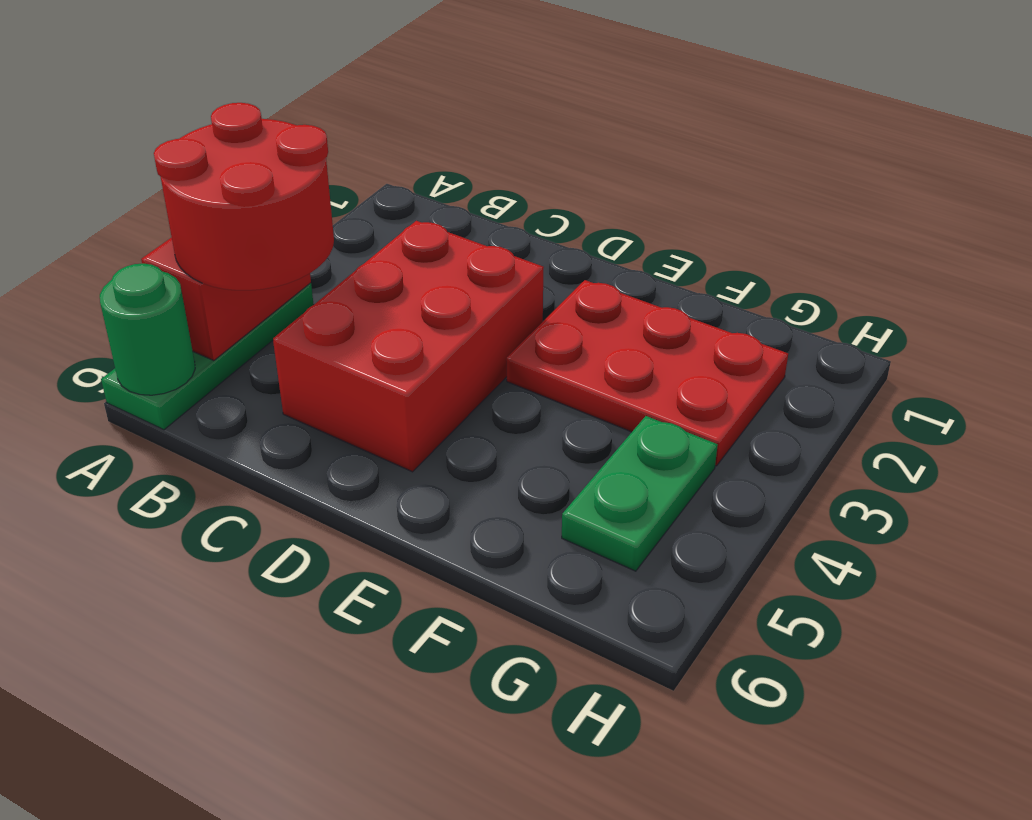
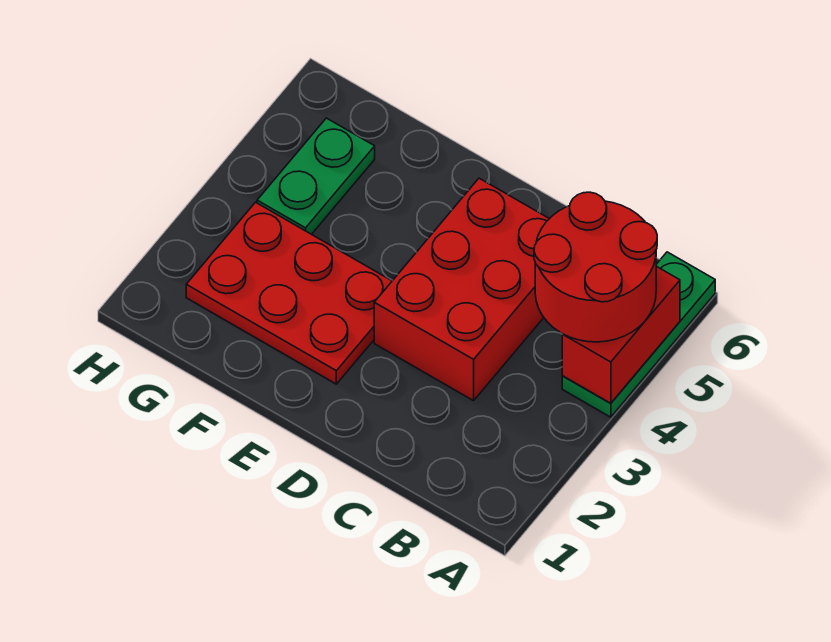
green 1x1 round brick [100,263,195,395] -> none

